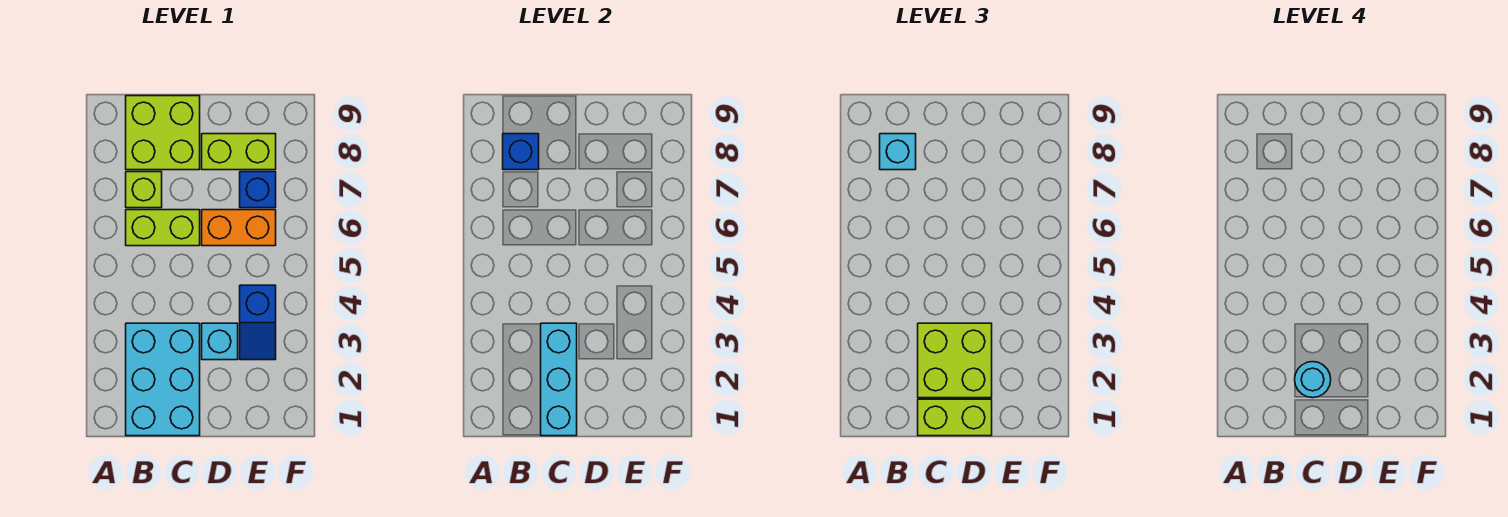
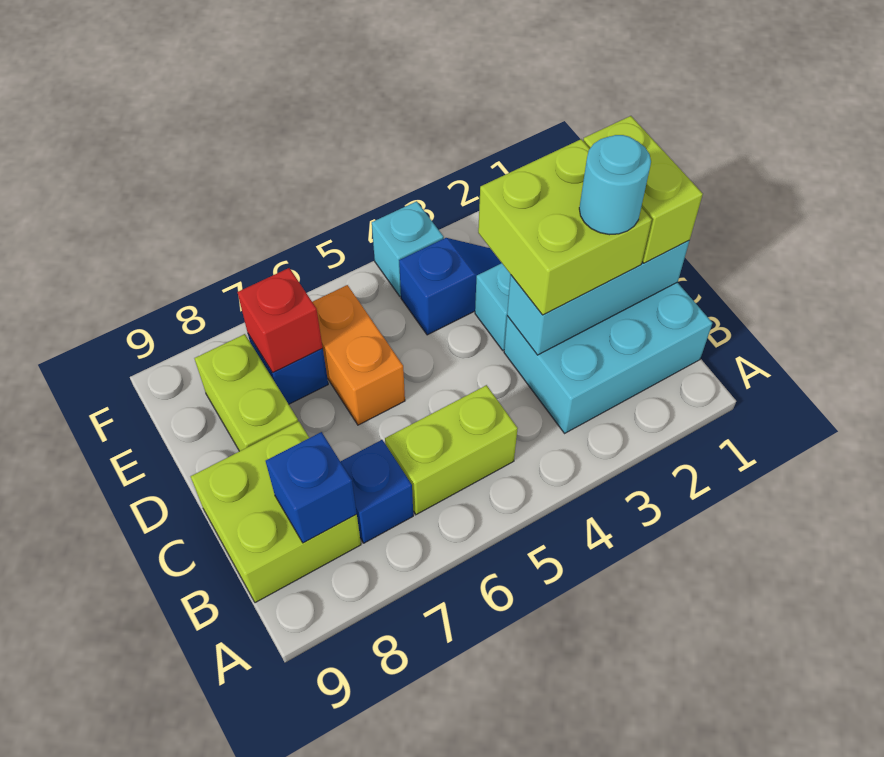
lime 1x2 brick [126,210,200,246] -> lime 1x2 brick turned to [385,385,518,515]
lime 1x1 brick [126,172,162,208] -> blue 1x1 brick [340,440,413,543]
cyan 1x1 brick [880,134,916,170] -> cyan 1x1 brick moved to [372,201,444,296]
none -> red 1x1 brick [238,268,323,373]

